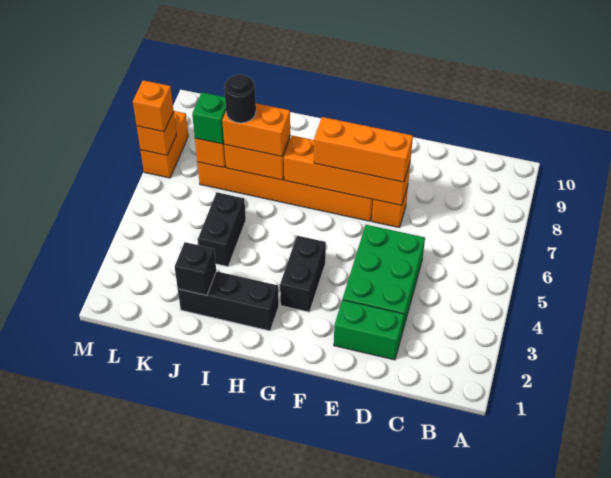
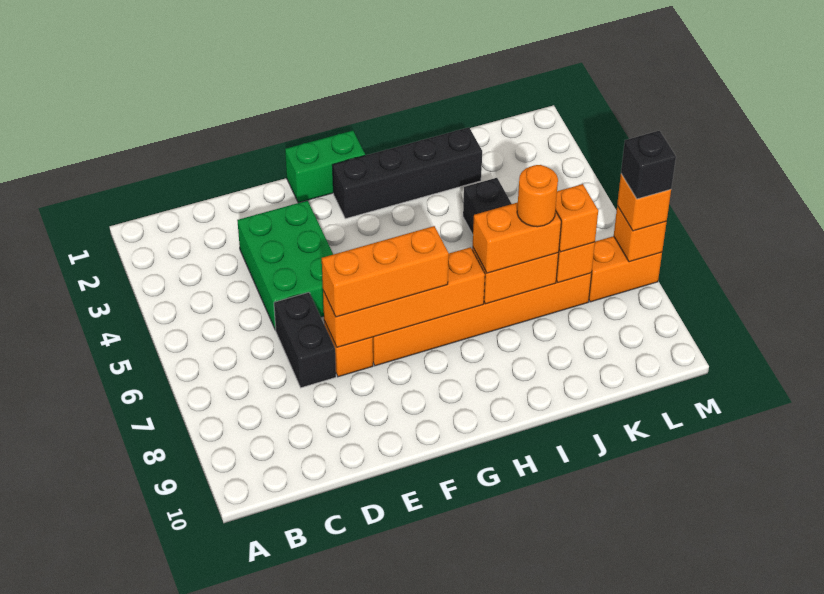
green 1x2 brick [334,300,404,360] -> green 1x2 brick moved to [285,131,365,203]
black 1x2 brick [280,236,326,312] -> black 1x2 brick moved to [274,292,336,388]
black 1x3 brick [178,271,279,331] -> black 1x4 brick [332,127,482,219]
black 1x1 brick [175,242,216,296] -> black 1x1 brick moved to [621,131,676,199]
black 1x1 round brick [224,74,256,123] -> orange 1x1 round brick [517,165,558,227]
green 1x1 brick [192,92,226,144] -> orange 1x1 brick [555,184,598,252]
orange 1x2 brick [140,111,188,178] -> orange 1x2 brick turned to [589,236,662,302]

